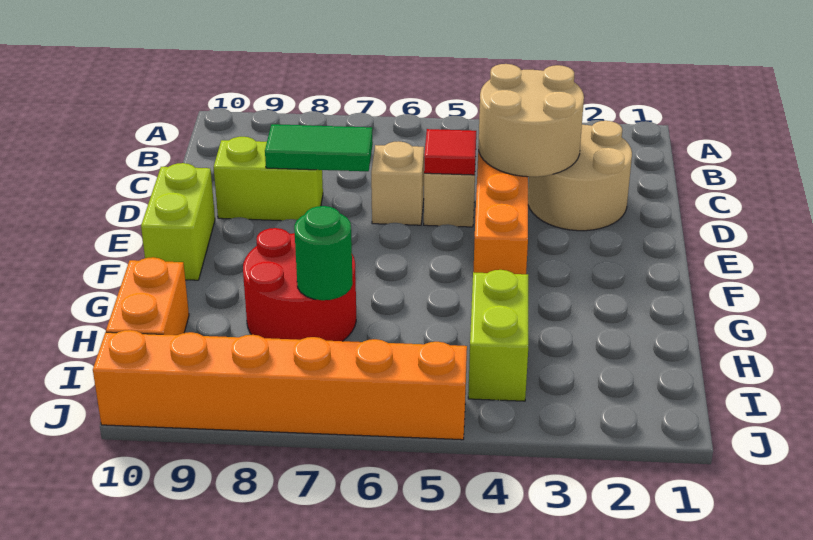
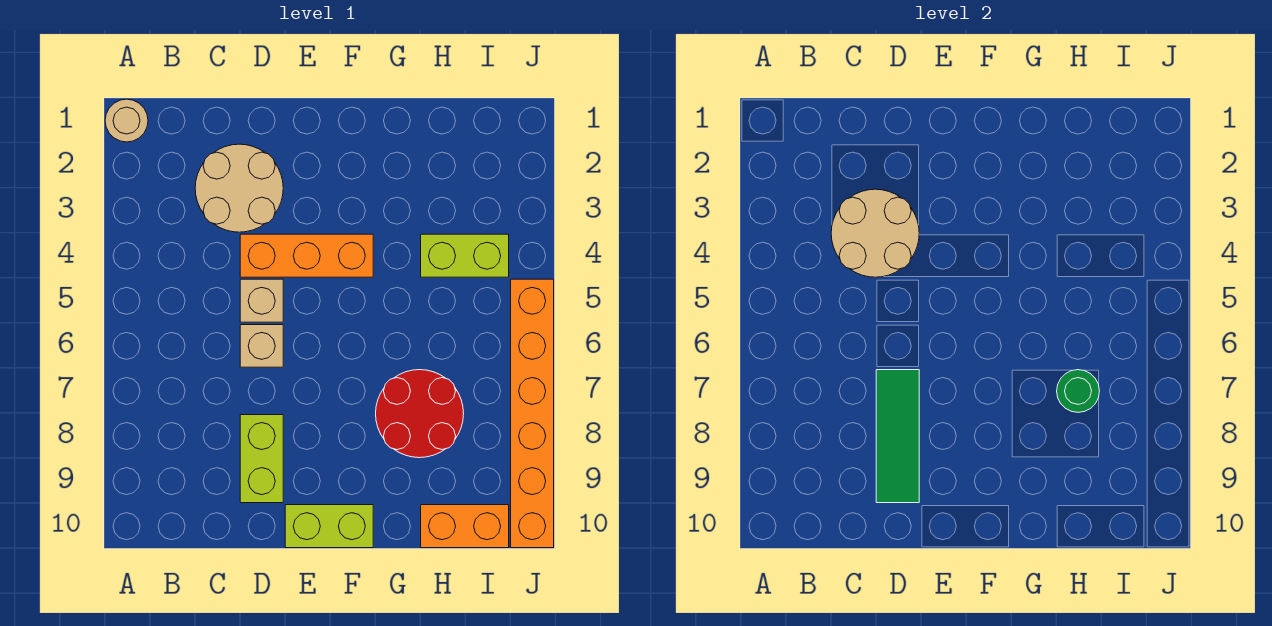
none -> tan 1x1 round brick [105,99,148,142]
red 1x1 tile [424,129,476,175] -> none
green 1x2 tile [265,124,373,171] -> green 1x3 tile [876,370,919,503]

